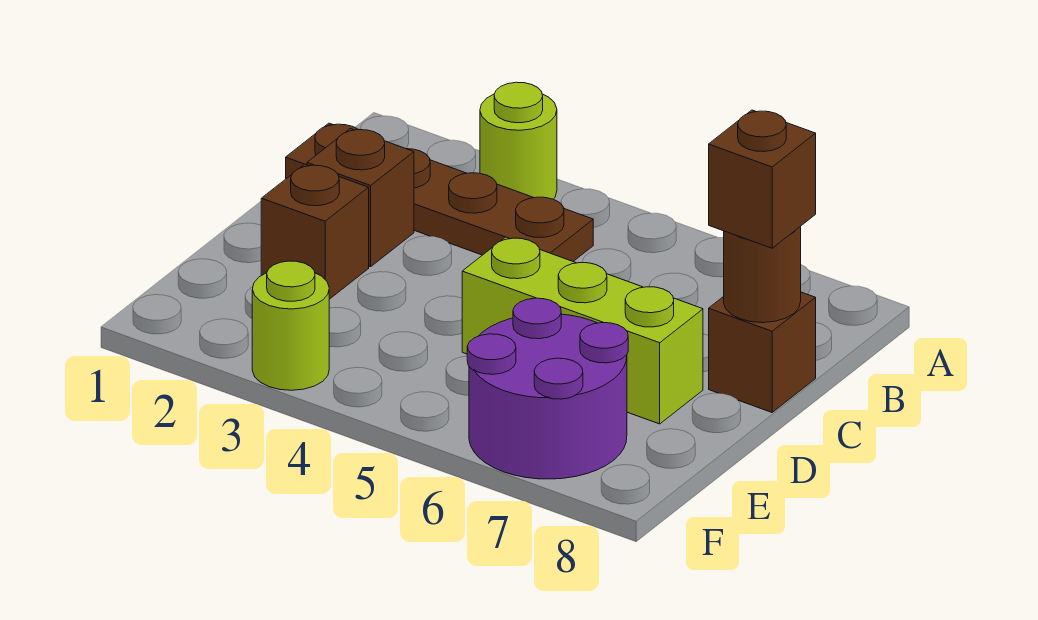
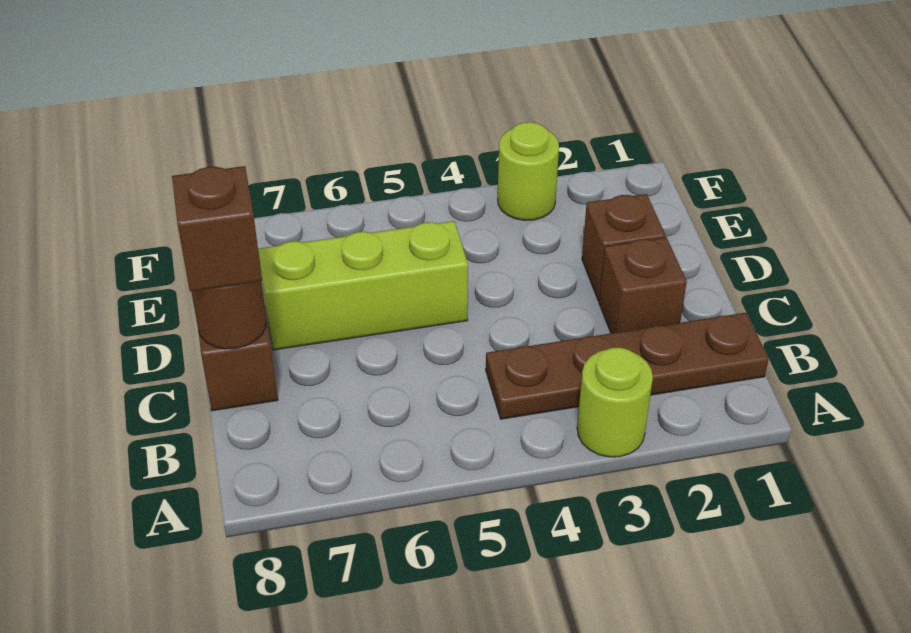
purple 2x2 round brick [467,298,628,479] -> none

